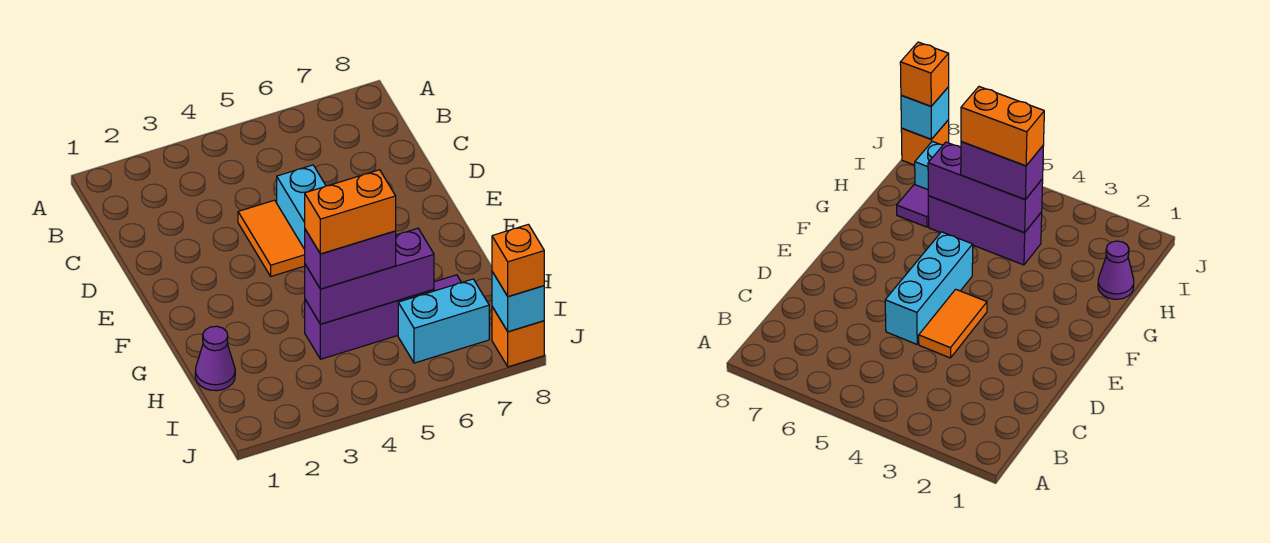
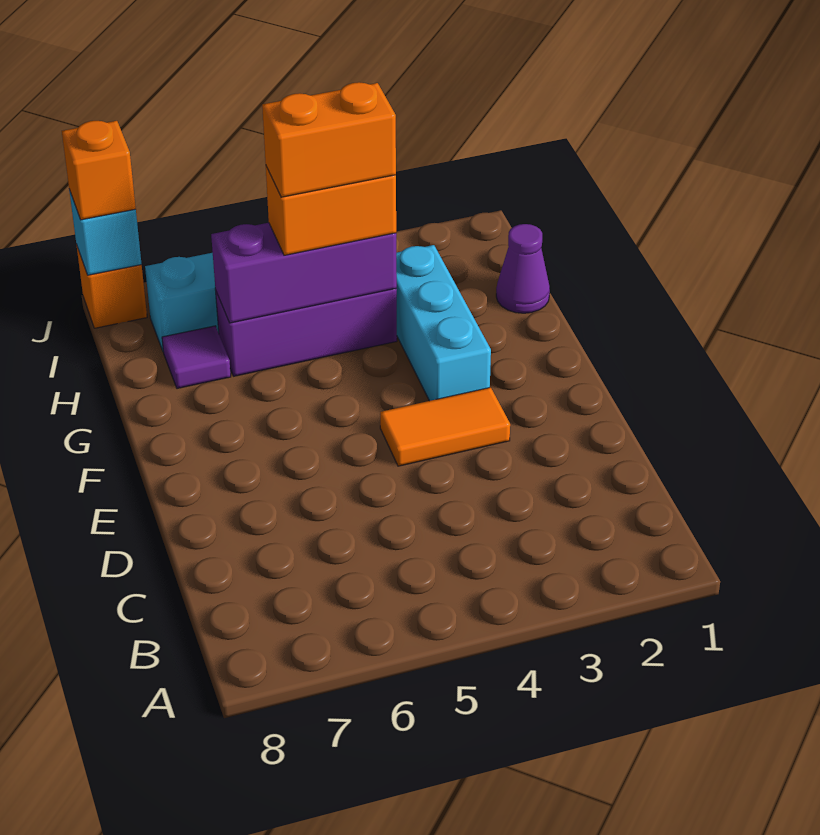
orange 1x2 tile [238,200,305,276] -> orange 1x2 tile turned to [380,387,510,466]
cyan 1x3 brick [277,165,326,249] -> cyan 1x3 brick moved to [396,245,491,401]
purple 1x2 brick [305,229,396,289] -> orange 1x2 brick [266,167,396,255]

